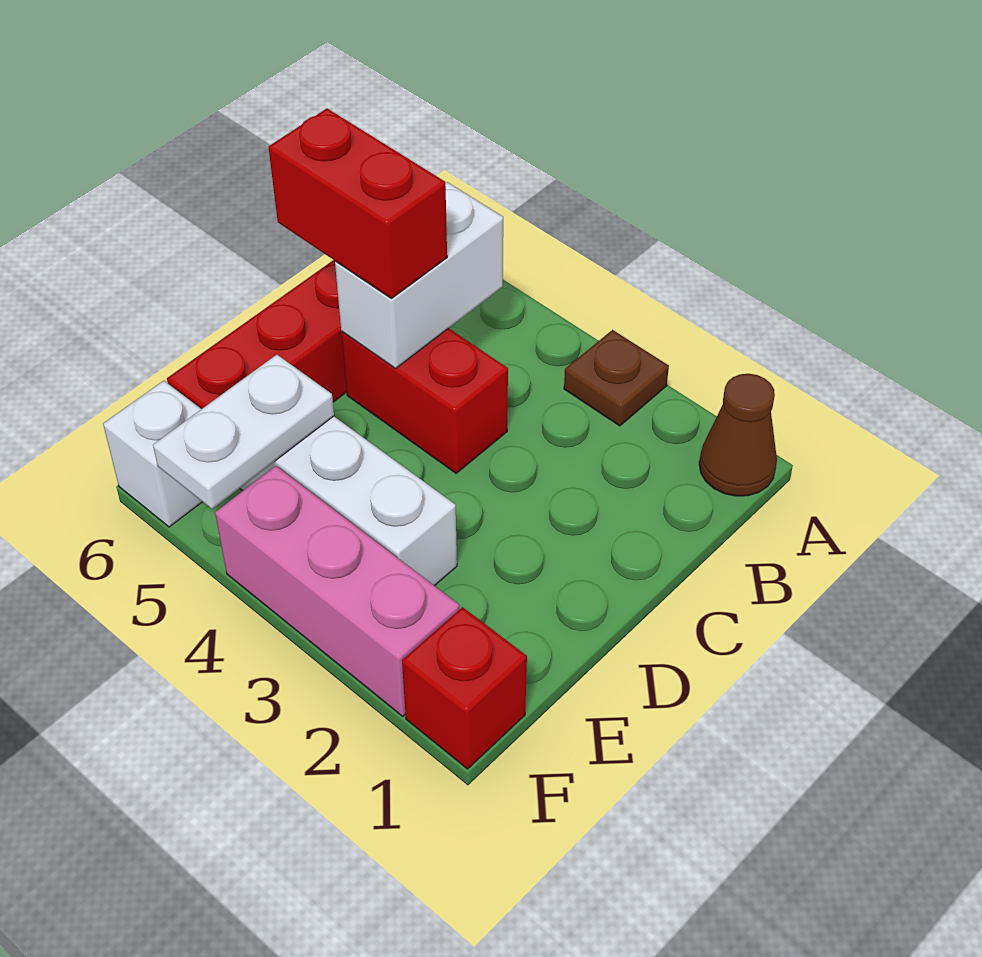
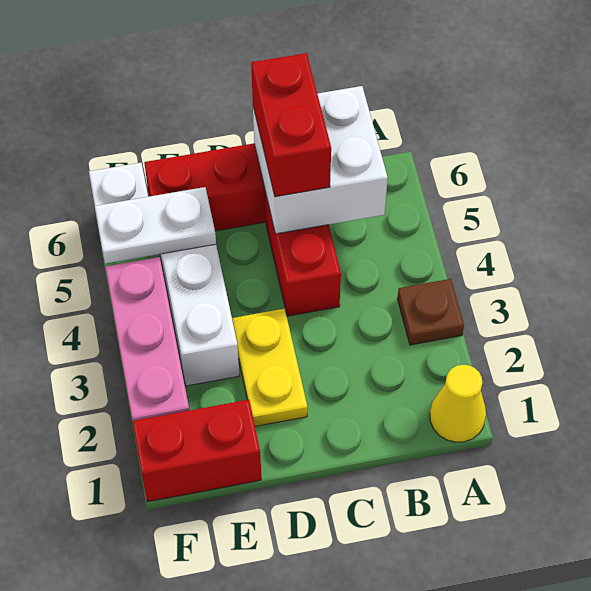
brown 1x1 cone [699,374,777,496] -> yellow 1x1 cone [430,365,486,442]
white 1x2 brick [335,182,503,368] -> white 2x2 brick [253,86,388,234]
none -> yellow 1x2 plate [232,309,308,426]
red 1x1 brick [402,607,527,769] -> red 1x2 brick [133,400,261,502]

